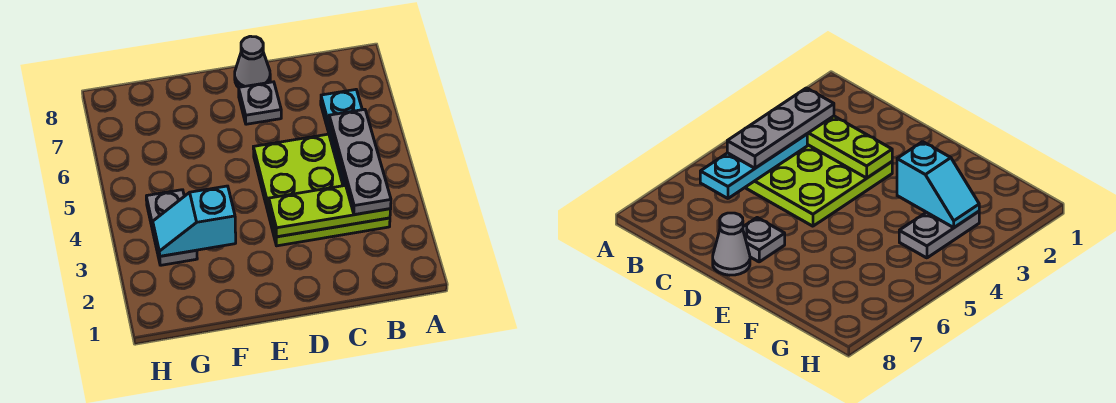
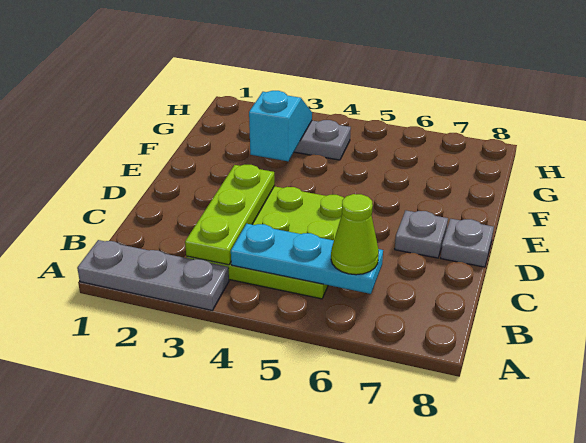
grey 1x3 plate [329,109,391,215] -> grey 1x3 plate moved to [77,240,229,311]
none -> lime 1x1 cone [331,194,379,275]
grey 1x1 cone [235,36,270,87] -> grey 1x1 plate [441,219,494,267]

